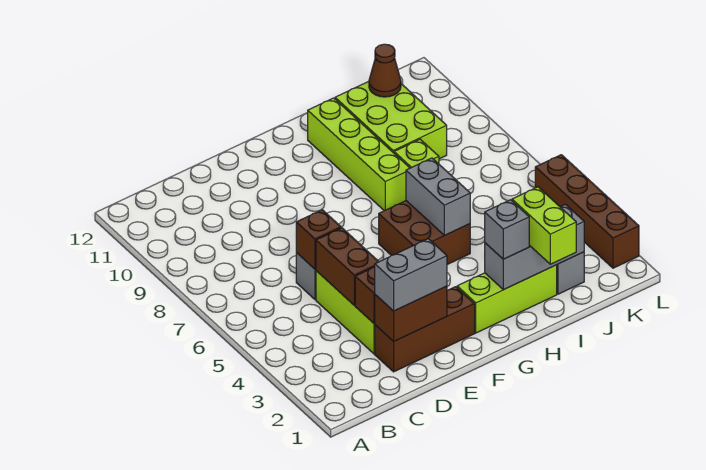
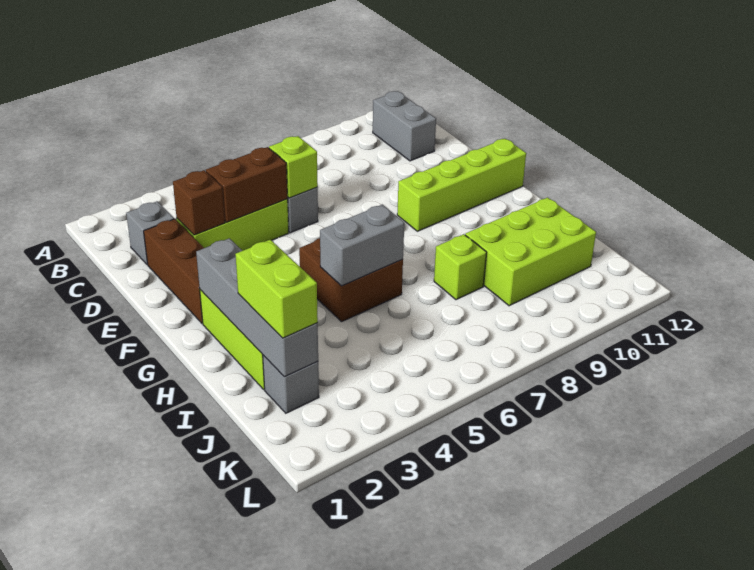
brown 1x2 brick [374,286,447,342] -> none
grey 1x2 brick [375,239,447,311] -> grey 1x2 brick moved to [373,91,436,161]
brown 1x1 brick [296,210,341,269] -> lime 1x1 brick [269,136,318,198]
grey 1x3 brick [485,204,584,290] -> grey 1x4 brick [196,238,318,377]
grey 1x1 brick [485,200,529,259] -> grey 1x1 brick moved to [126,201,174,265]
lime 1x4 brick [308,98,409,211] -> lime 1x4 brick moved to [397,139,526,231]
lime 1x2 brick [512,187,576,264] -> lime 1x2 brick turned to [235,240,318,338]
brown 1x1 cone [369,44,401,97] -> none
brown 1x4 brick [535,155,639,268] -> none

